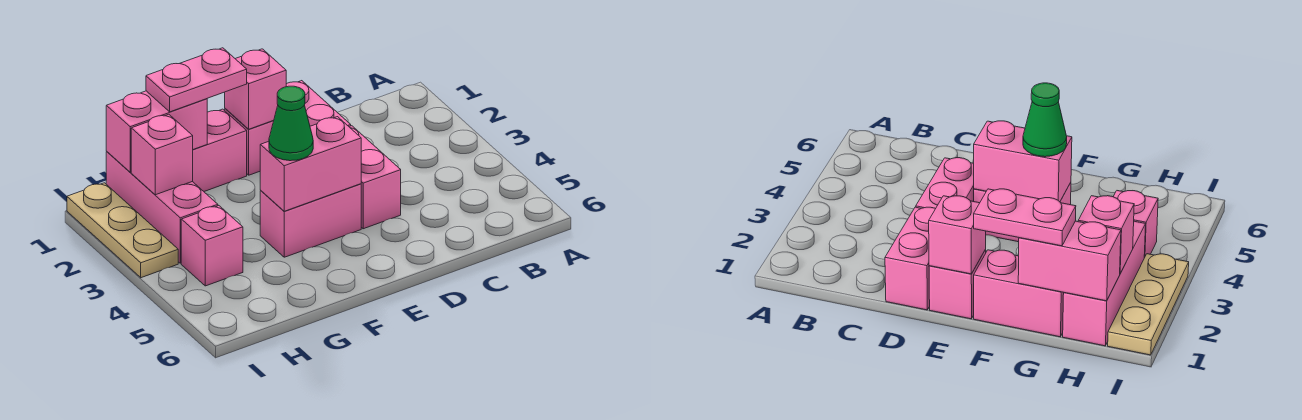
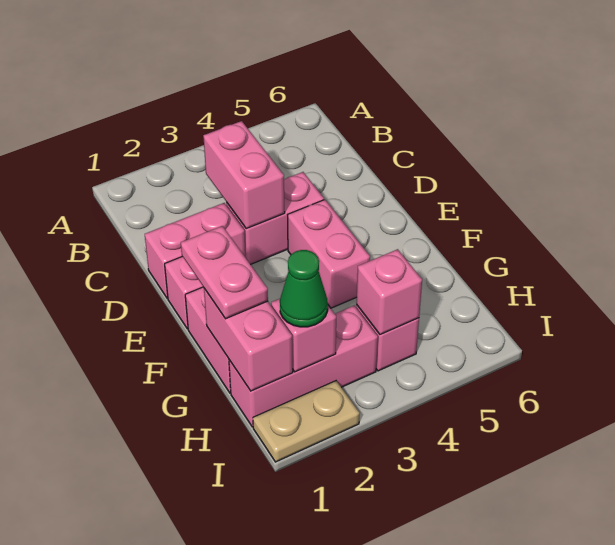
pink 1x1 brick [225,49,286,129] -> pink 1x1 brick moved to [356,249,422,334]
pink 1x2 brick [260,117,361,211] -> pink 1x2 brick moved to [203,121,285,228]
green 1x1 cone [269,86,313,161] -> green 1x1 cone moved to [280,250,328,327]
tan 1x3 plate [67,183,178,278] -> tan 1x2 plate [253,381,360,462]

